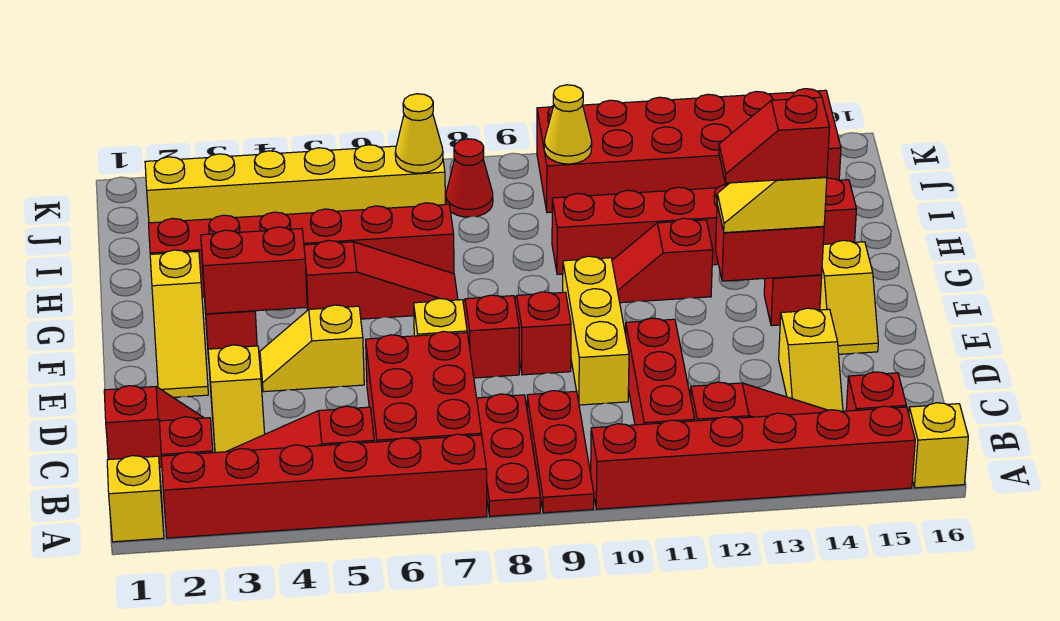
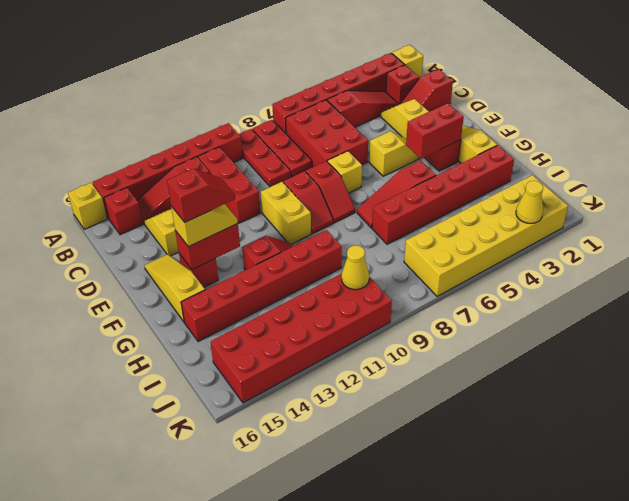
yellow 1x3 brick [563,256,629,405] -> yellow 1x2 brick [261,182,311,244]
yellow 1x2 slope [820,240,878,354] -> yellow 1x3 slope [145,254,205,322]
yellow 1x6 brick [145,145,445,223] -> yellow 2x6 brick [404,175,568,297]
yellow 1x1 cone [395,94,443,173] -> yellow 1x1 cone moved to [516,181,543,224]
red 1x1 cone [446,139,493,217] -> none

